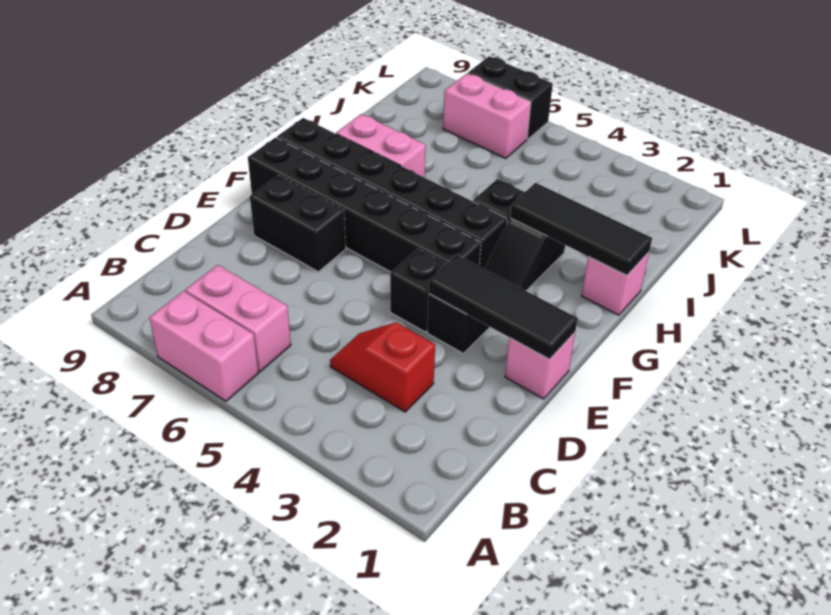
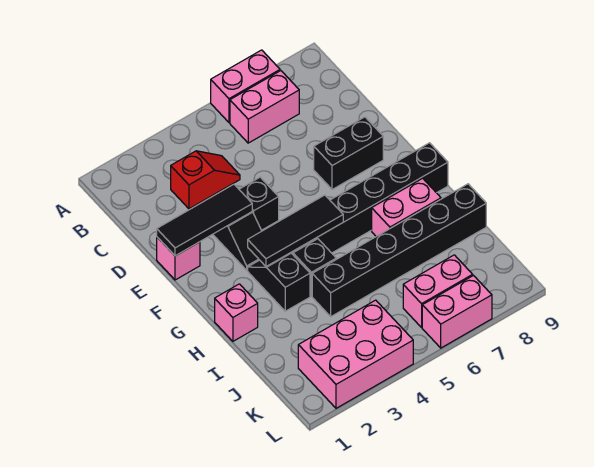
black 1x6 brick [248,138,481,272] -> black 1x6 brick moved to [312,184,486,317]
black 1x3 tile [510,183,652,275] -> black 1x3 tile moved to [248,195,343,266]
none -> pink 2x3 brick [298,300,413,408]
black 1x2 brick [468,56,553,139] -> pink 1x2 brick [422,276,492,348]

